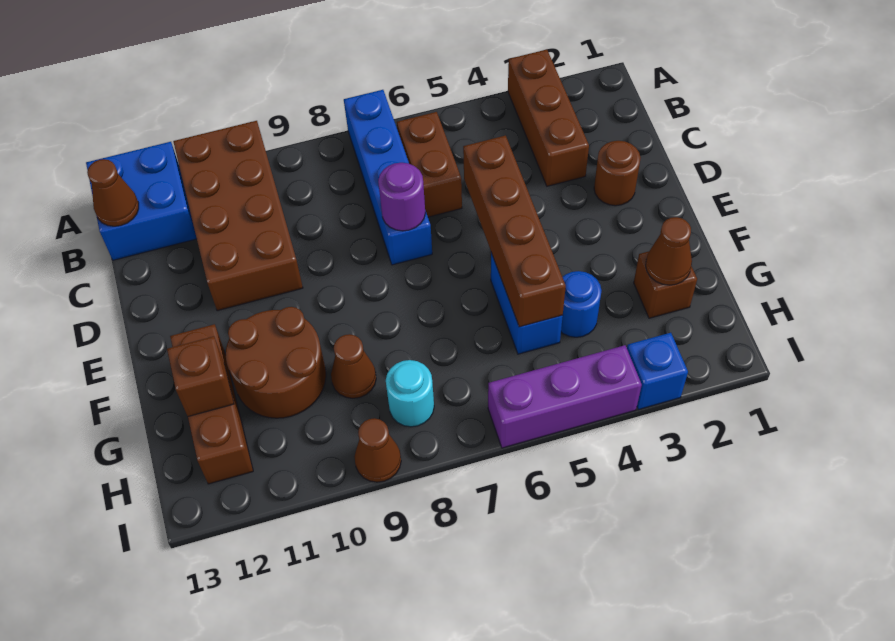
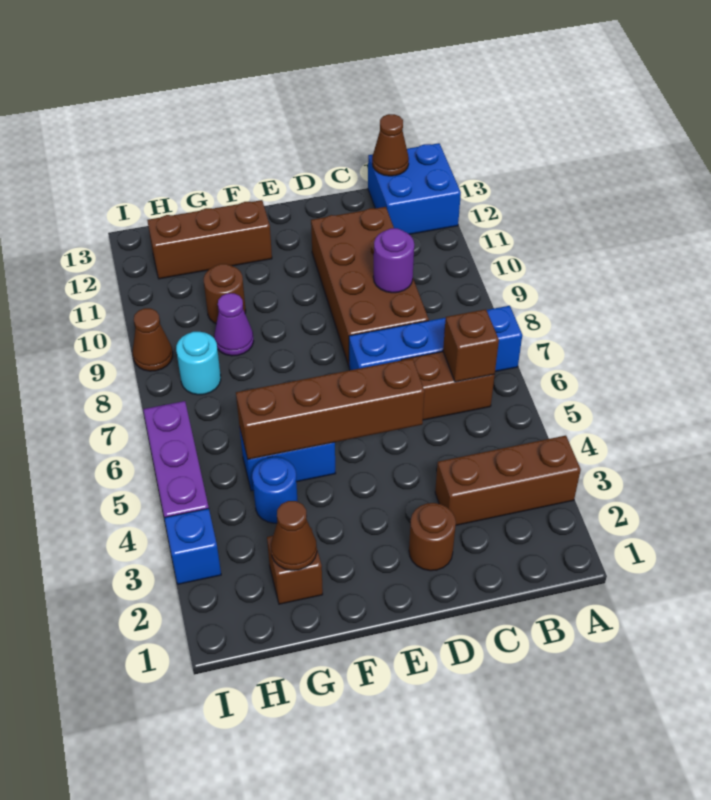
brown 2x4 brick [173,121,303,311] -> brown 2x4 brick turned to [311,207,429,366]
purple 1x1 round brick [378,163,425,231] -> purple 1x1 round brick moved to [373,228,414,293]
brown 2x2 round brick [226,307,326,418] -> brown 1x1 round brick [204,264,246,324]
brown 1x1 cone [331,334,376,398] -> purple 1x1 cone [214,293,254,356]
brown 1x1 brick [167,336,234,416] -> brown 1x1 brick moved to [443,309,499,382]

